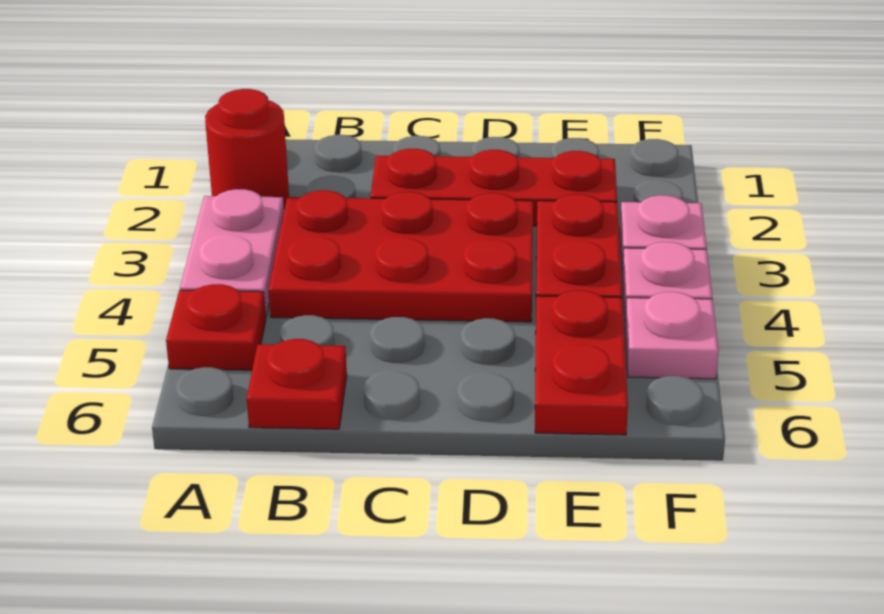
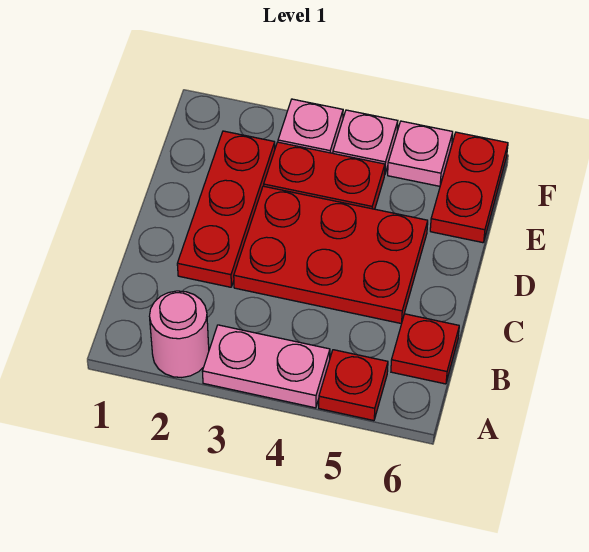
red 1x1 round brick [205,89,289,209] -> pink 1x1 round brick [149,291,209,378]
red 2x3 plate [269,190,533,322] -> red 2x3 plate turned to [234,186,428,324]
red 1x2 plate [535,290,628,435] -> red 1x2 plate turned to [430,132,508,243]

